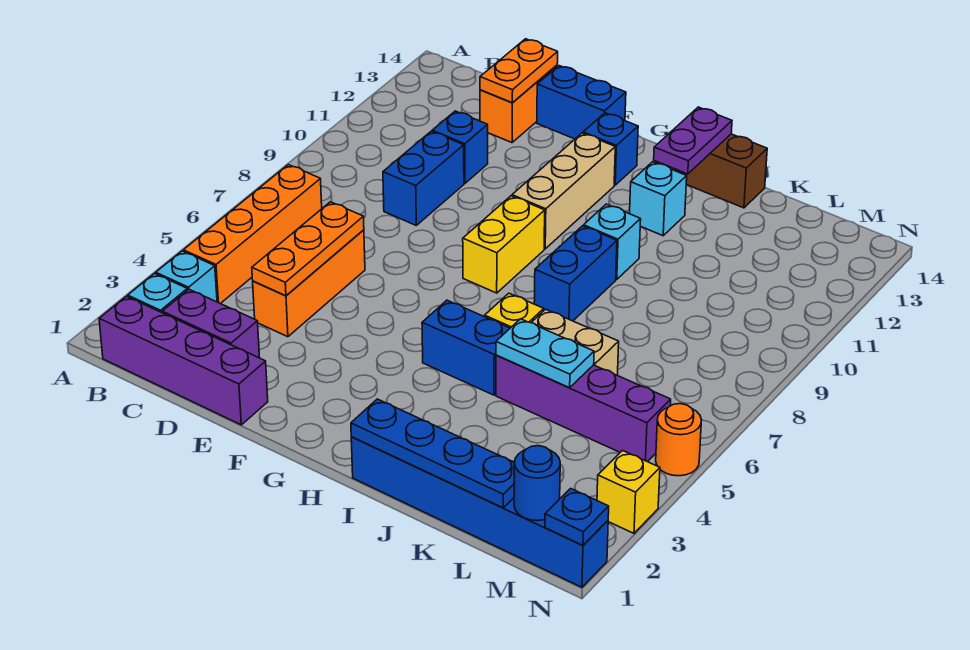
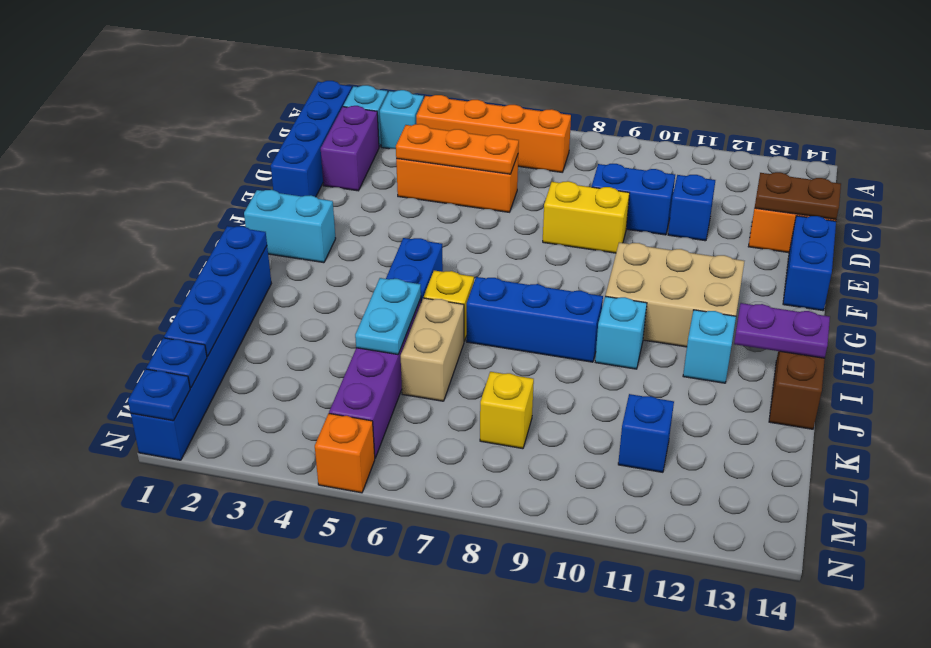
purple 1x4 brick [99,296,268,425] -> blue 1x4 brick [271,81,352,197]
orange 1x2 plate [480,39,558,102] -> brown 1x2 plate [755,172,841,220]
none -> cyan 1x2 brick [244,190,336,263]
yellow 1x2 brick [463,196,545,293] -> yellow 1x2 brick moved to [543,181,629,253]
tan 1x3 brick [512,133,615,249] -> tan 2x3 brick [605,243,744,347]
blue 1x1 brick [583,113,638,185] -> blue 1x1 brick moved to [618,394,674,472]
blue 1x2 brick [534,226,617,321] -> blue 1x3 brick [467,277,603,362]
blue 1x1 round brick [514,446,560,521] -> blue 1x1 plate [147,338,207,388]
yellow 1x1 brick [597,451,660,533] -> yellow 1x1 brick moved to [480,372,534,449]
orange 1x1 round brick [656,404,701,476] -> orange 1x1 brick [315,414,375,493]

